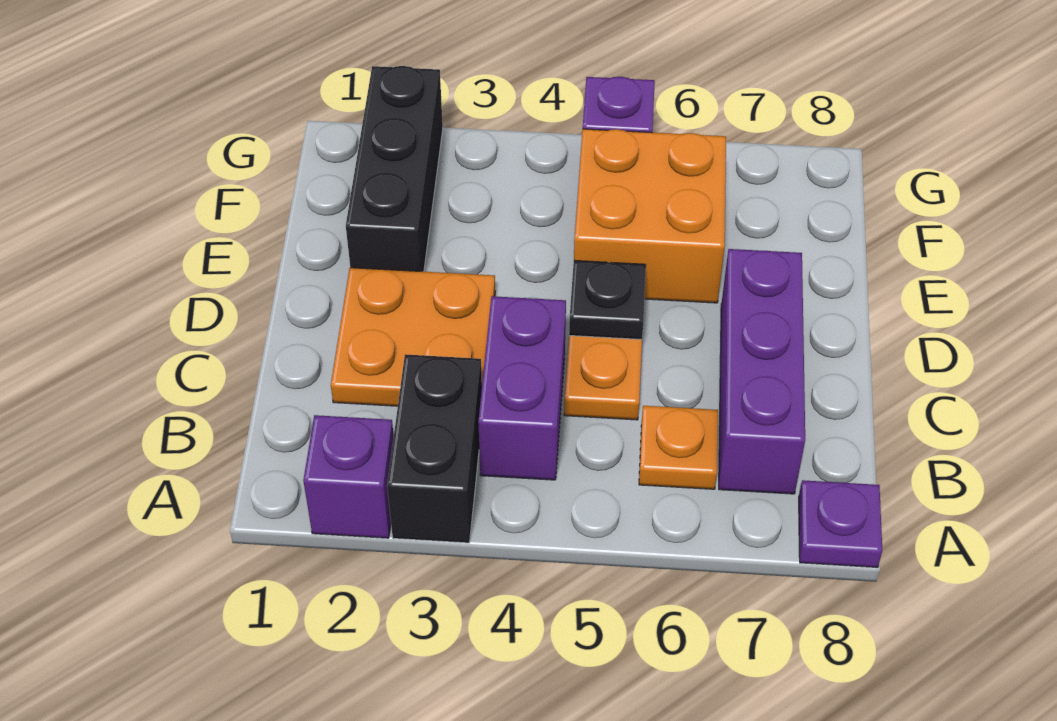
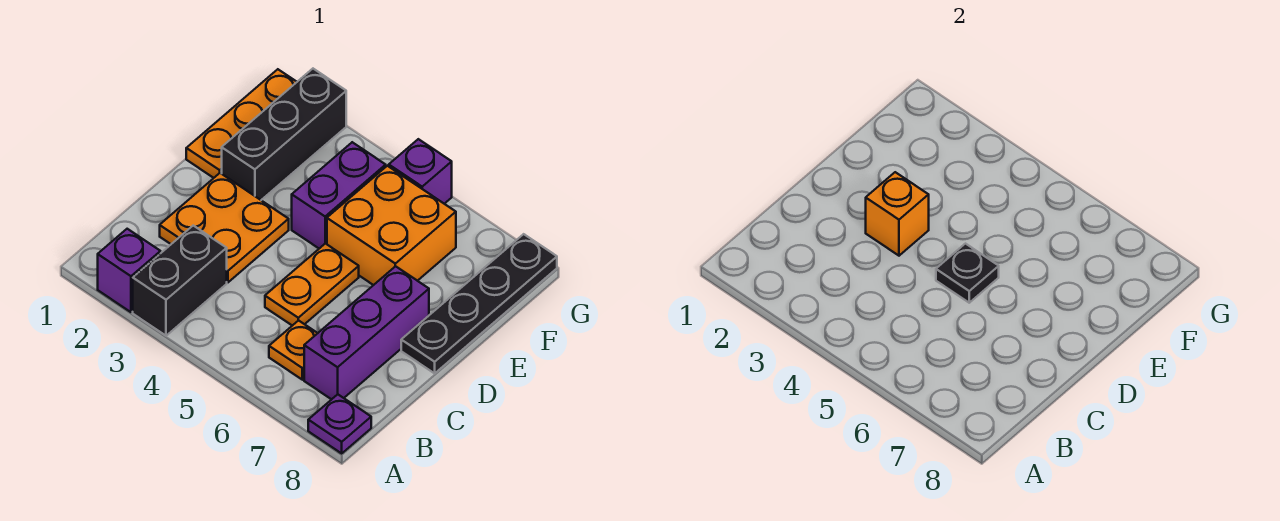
purple 1x2 brick [478,296,566,480] -> purple 1x2 brick moved to [292,142,386,248]
none -> orange 1x1 brick [866,172,929,256]
none -> black 1x4 plate [401,234,557,373]
none -> orange 1x3 plate [186,69,296,178]

